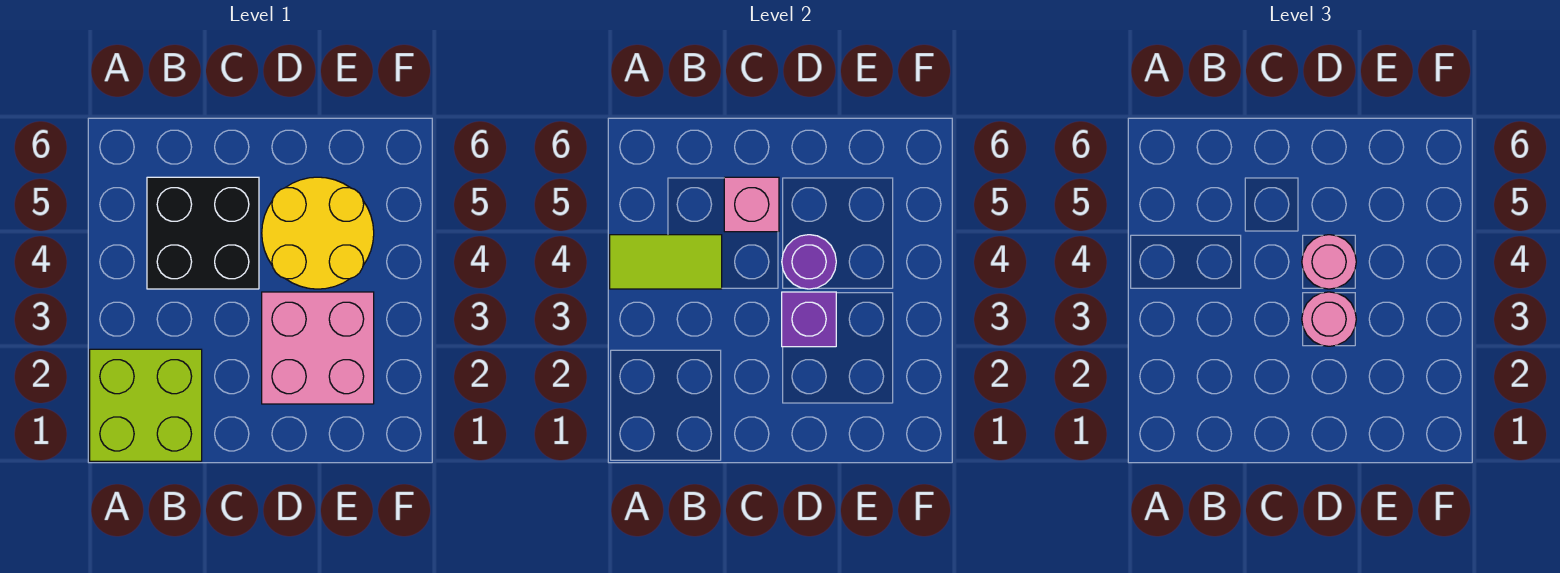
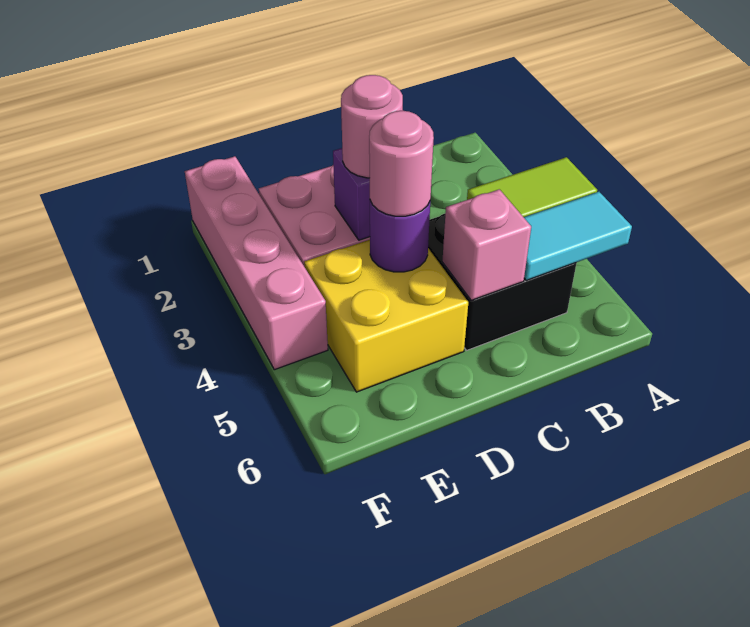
lime 2x2 brick [90,349,202,461] -> none
none -> cyan 1x2 tile [524,192,632,281]
yellow 2x2 round brick [262,177,374,289] -> yellow 2x2 brick [304,240,468,392]
none -> pink 1x4 brick [185,156,328,370]

